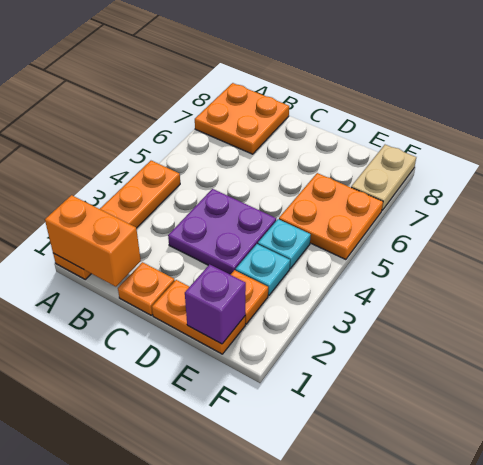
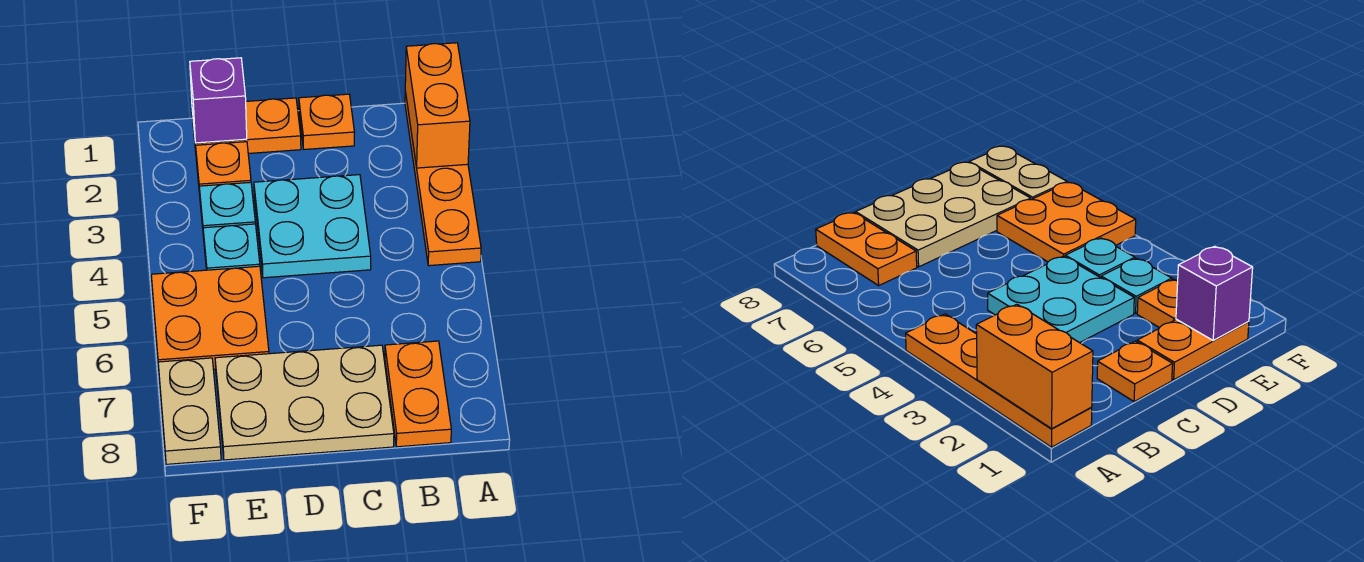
orange 1x2 brick [45,195,141,287] -> orange 1x2 brick turned to [405,43,470,168]
orange 2x2 plate [195,83,289,154] -> orange 1x2 plate [385,341,451,447]
purple 2x2 plate [168,189,276,275] -> cyan 2x2 plate [254,175,371,278]
none -> tan 2x3 plate [215,345,394,460]

